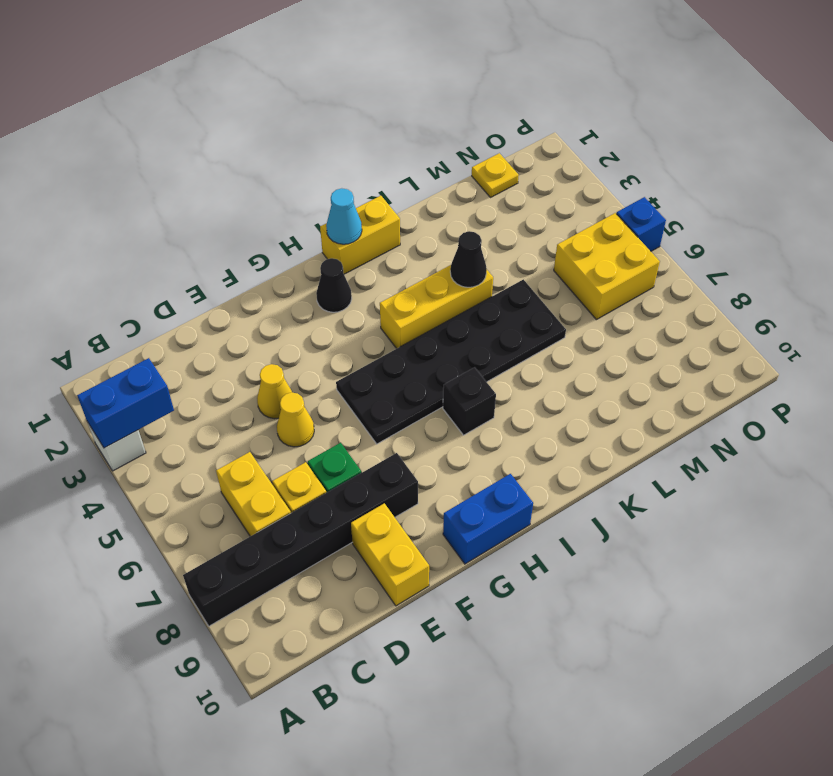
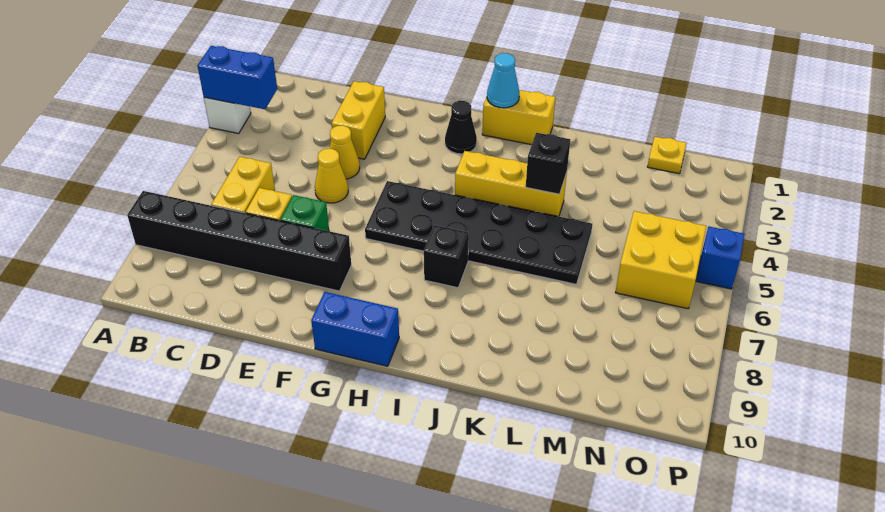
yellow 1x2 brick [351,503,429,606] -> yellow 1x2 brick moved to [331,81,385,159]
black 1x1 cone [450,231,487,287] -> black 1x1 brick [526,133,570,194]

